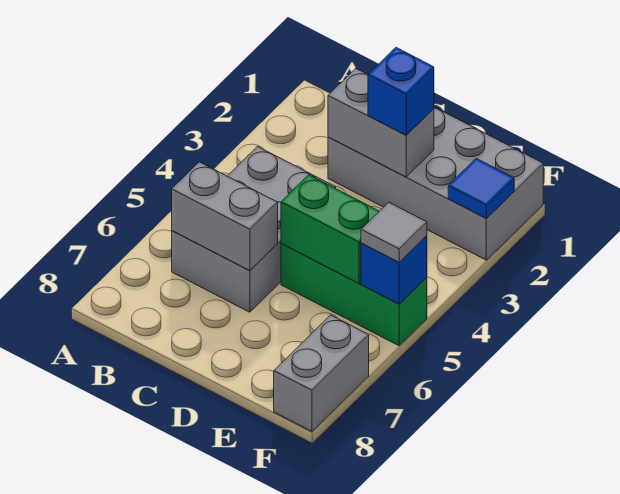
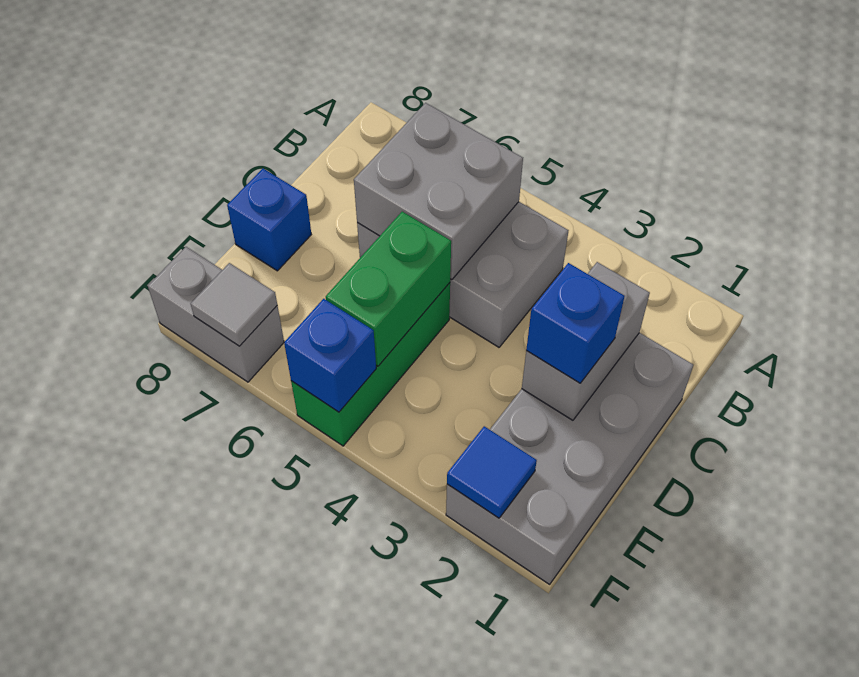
grey 1x2 brick [172,162,278,271] -> grey 2x2 brick [354,103,523,280]
none -> blue 1x1 brick [227,169,311,271]
grey 1x1 tile [361,202,427,262] -> grey 1x1 tile moved to [191,263,277,346]

